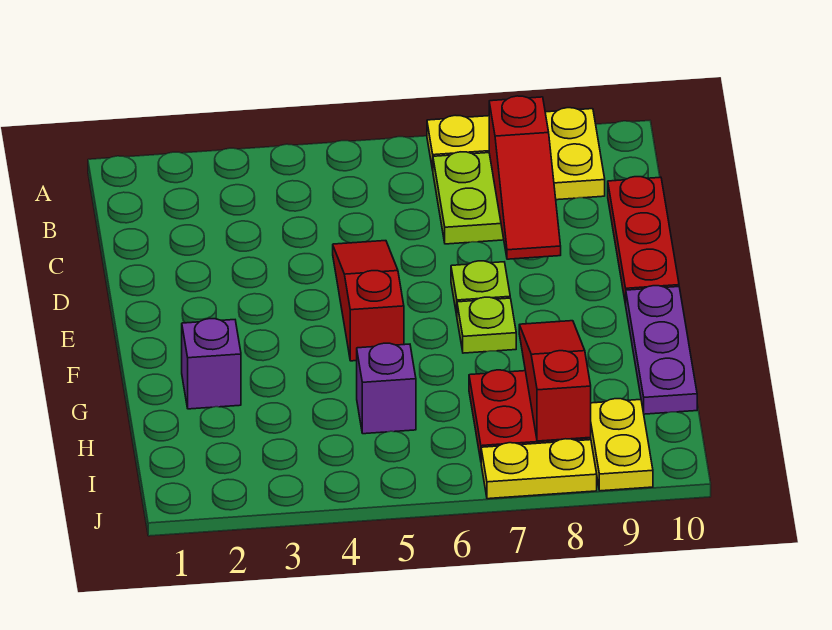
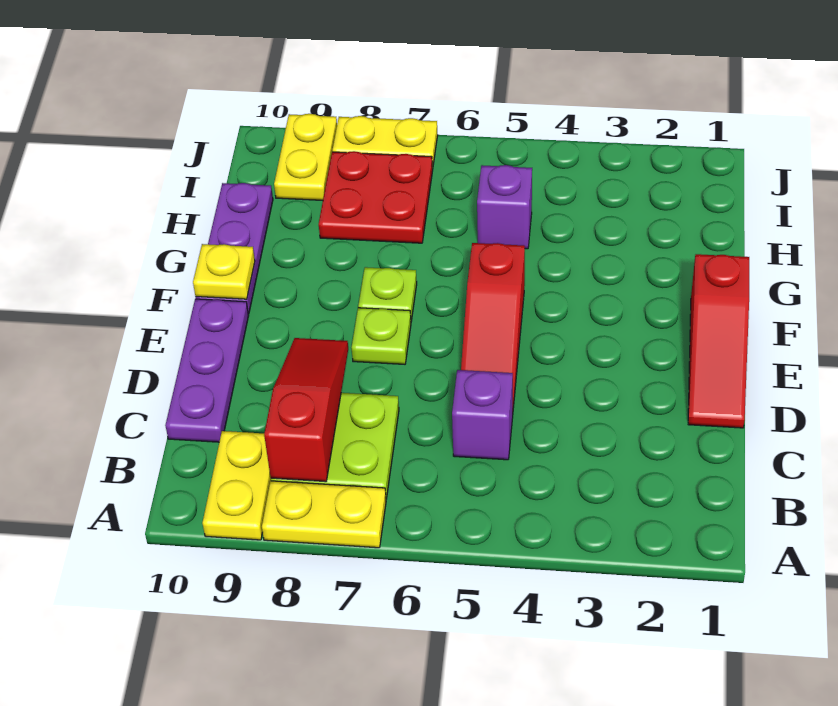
red 1x3 plate [608,177,679,305] -> purple 1x3 plate [165,299,249,442]
none -> yellow 1x1 plate [193,244,255,299]
purple 1x1 brick [182,319,241,409] -> purple 1x1 brick moved to [452,370,513,460]
red 1x3 slope [519,321,591,441] -> red 1x3 slope moved to [688,254,749,428]

